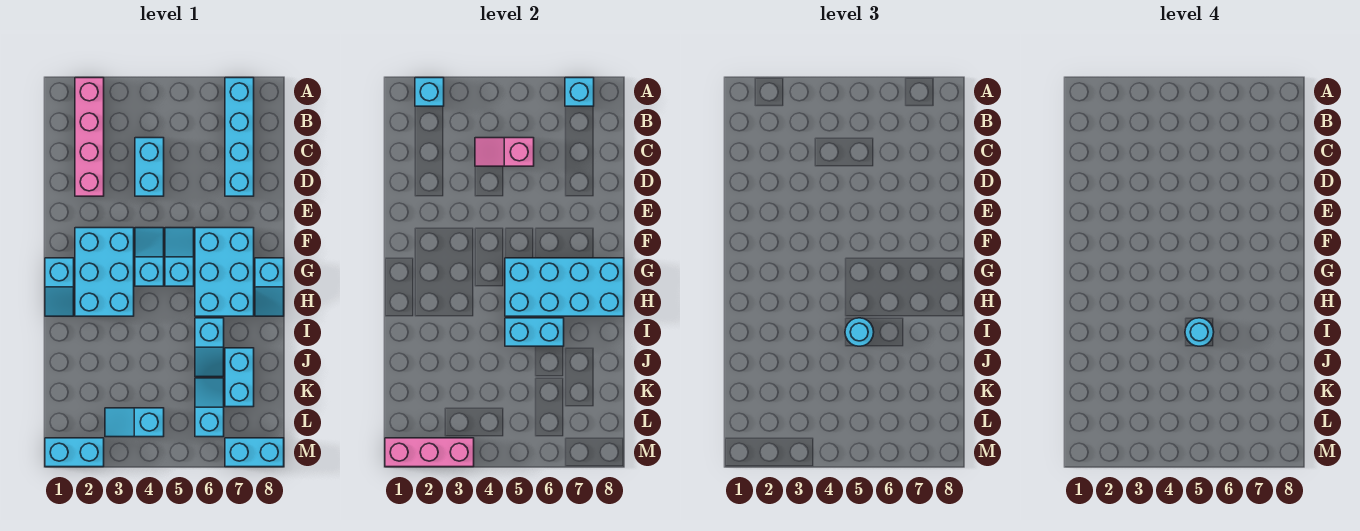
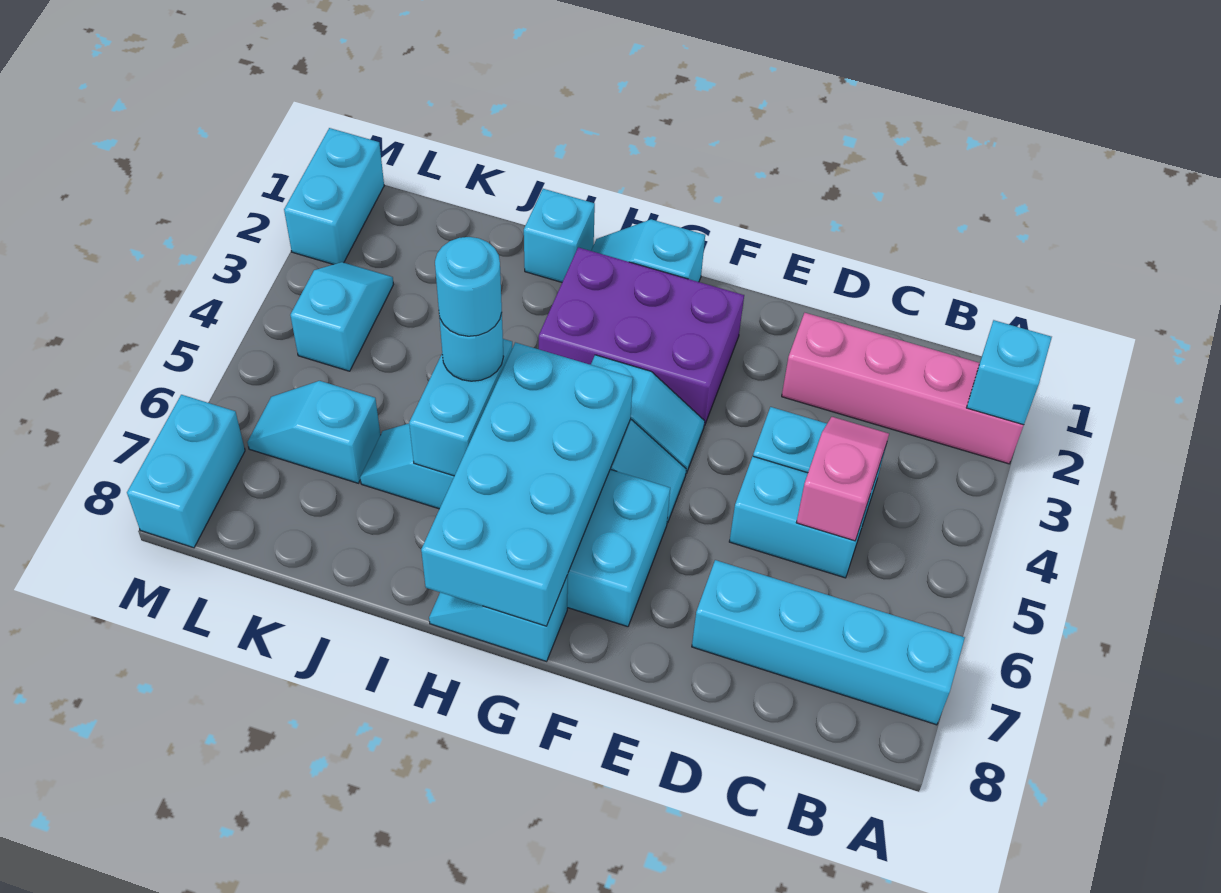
cyan 1x1 brick [565,78,594,106] -> cyan 1x1 brick moved to [524,189,595,282]
cyan 2x3 brick [75,228,134,316] -> purple 2x3 brick [539,247,744,425]
cyan 1x2 brick [225,348,254,407] -> cyan 1x2 brick moved to [729,456,870,578]
cyan 1x2 slope [195,378,224,437] -> cyan 1x2 slope turned to [247,381,380,483]
pink 1x3 brick [385,438,474,467] -> none

